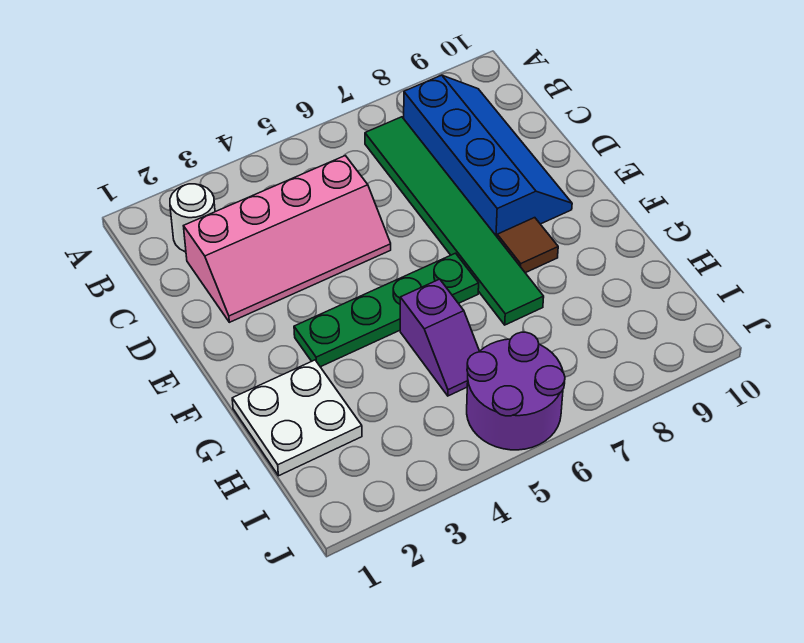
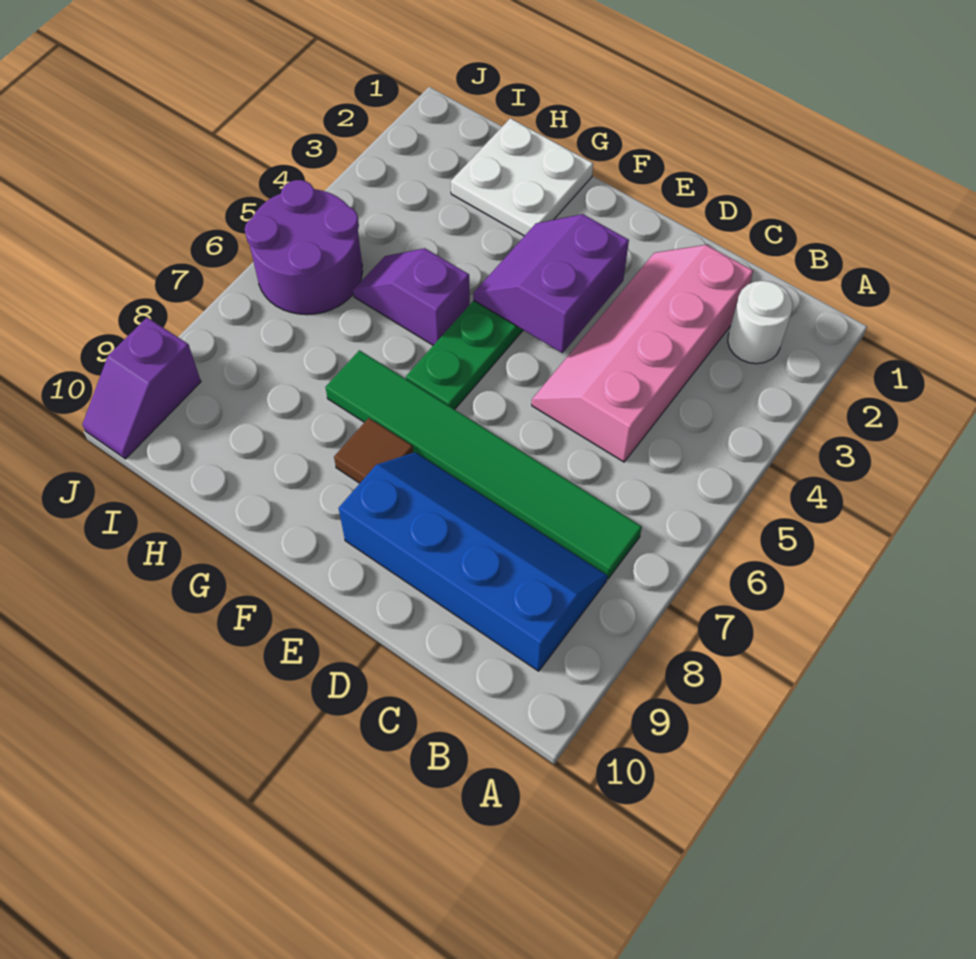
blue 2x4 slope [404,75,572,236] -> blue 2x4 slope turned to [339,452,607,671]
none -> purple 2x2 slope [473,214,629,353]
none -> purple 1x2 slope [82,317,201,459]

